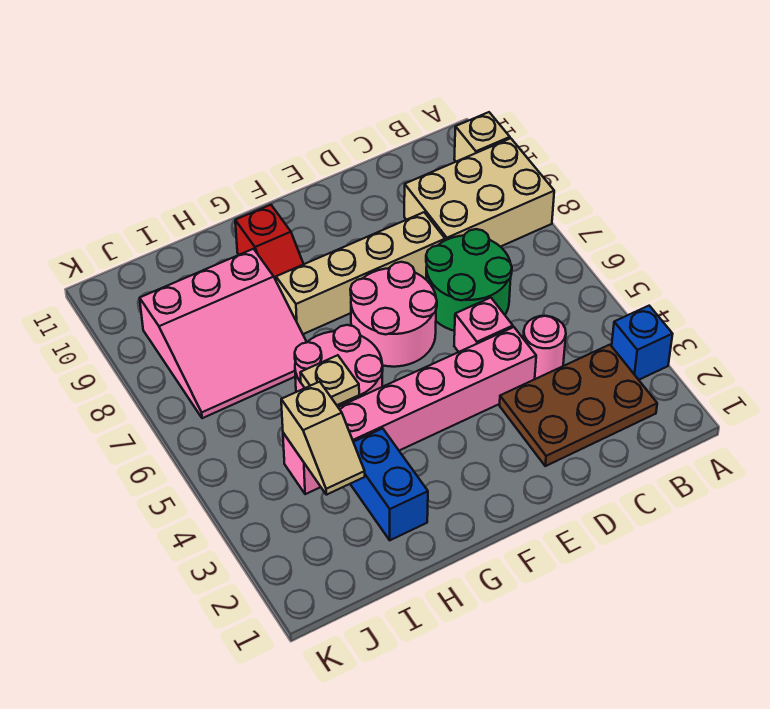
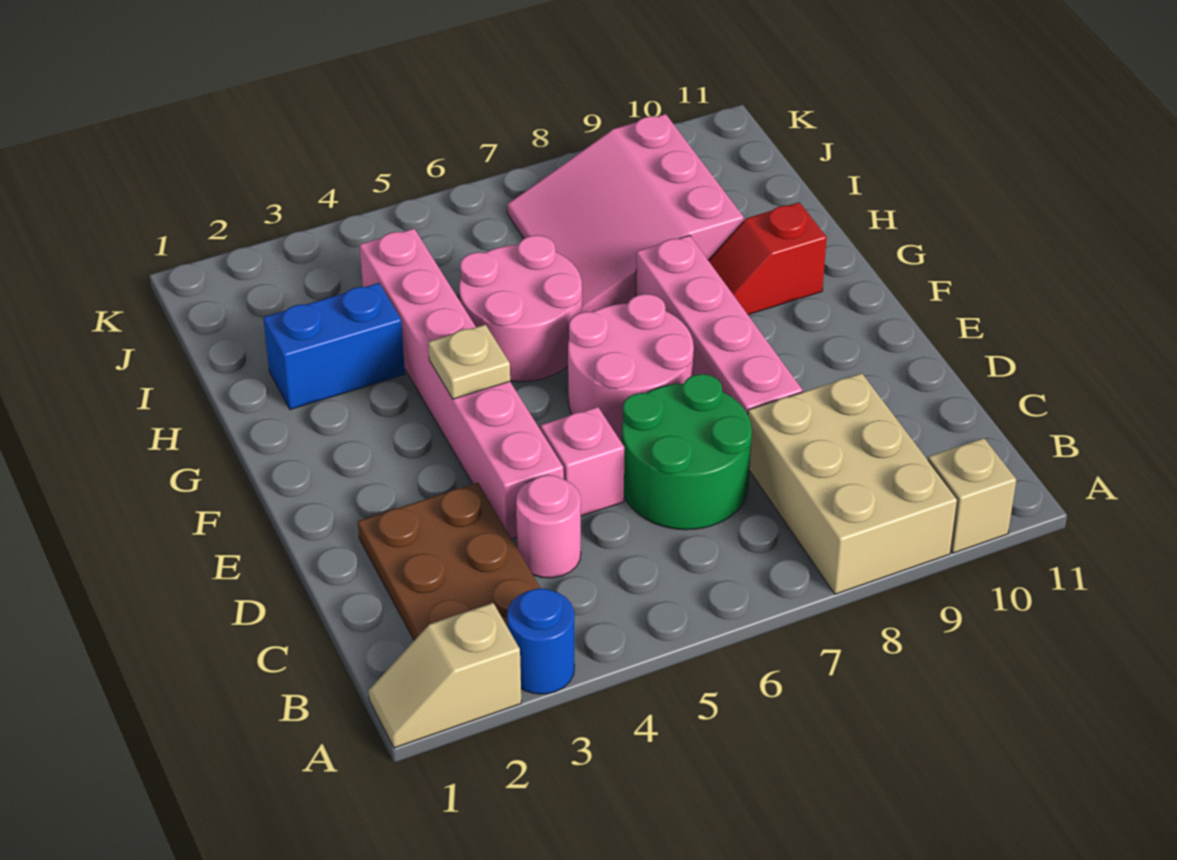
blue 1x1 brick [612,306,673,380] -> blue 1x1 round brick [507,588,575,694]
tan 1x4 brick [276,212,445,334] -> pink 1x4 brick [636,235,803,414]
tan 1x1 plate [300,355,359,405] -> tan 1x1 plate moved to [428,325,510,399]
tan 1x2 slope [281,382,365,495] -> tan 1x2 slope moved to [369,603,521,748]

